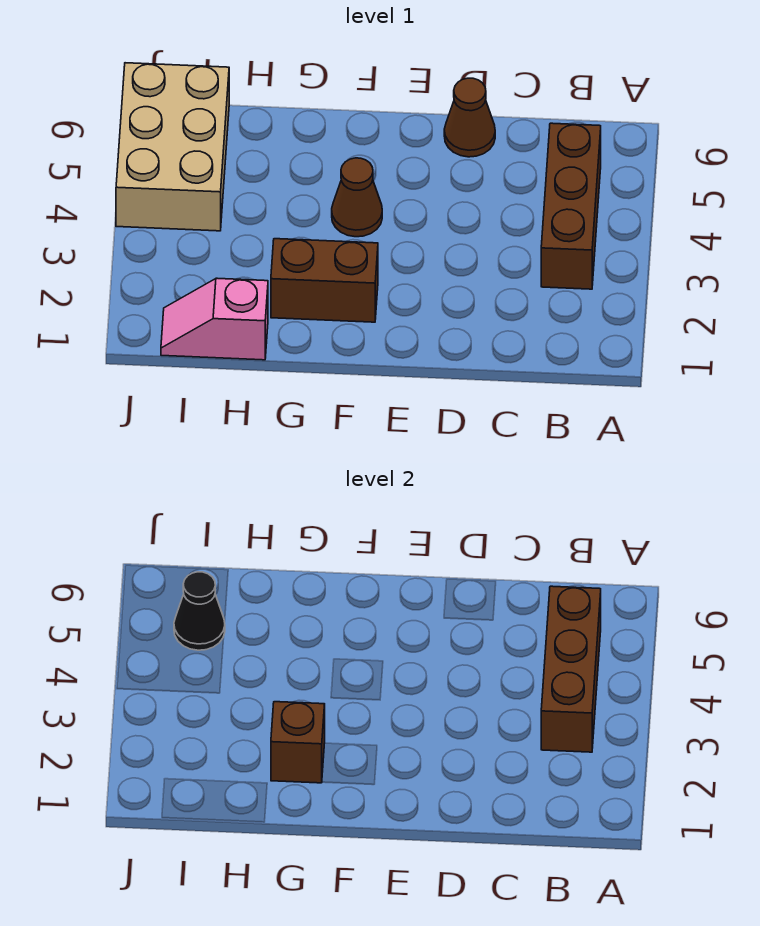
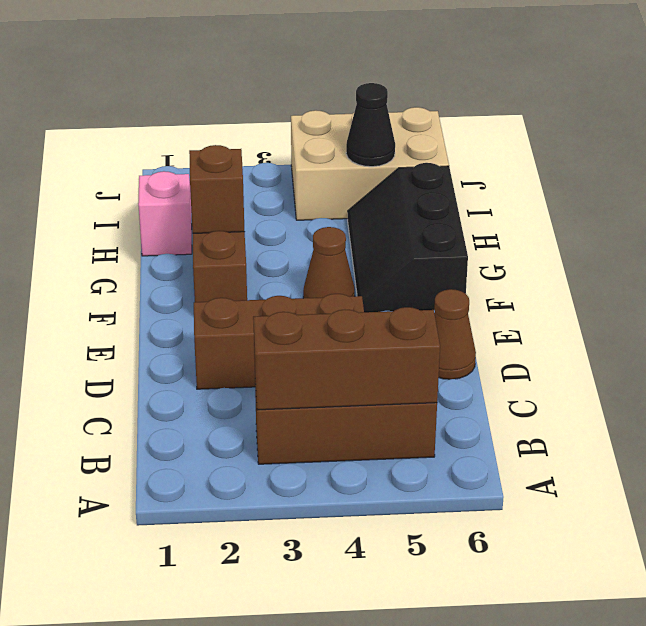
none -> brown 1x3 brick [194,294,364,389]
none -> black 2x3 slope [348,163,468,312]

